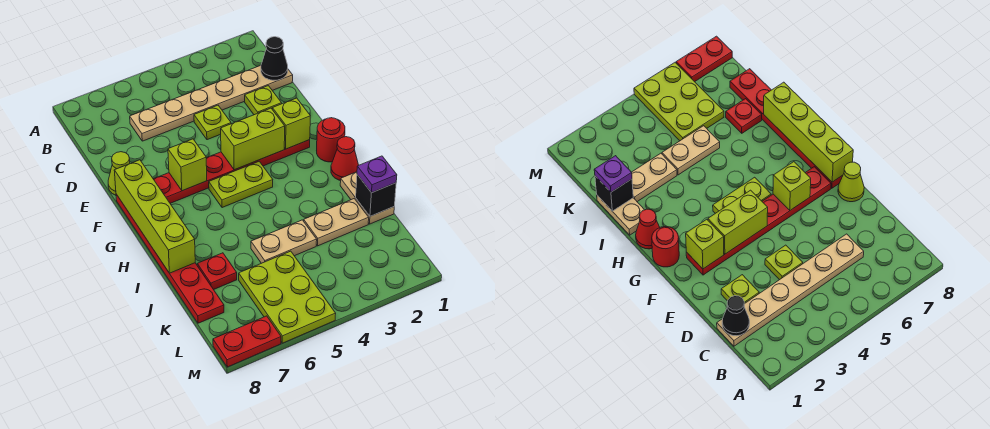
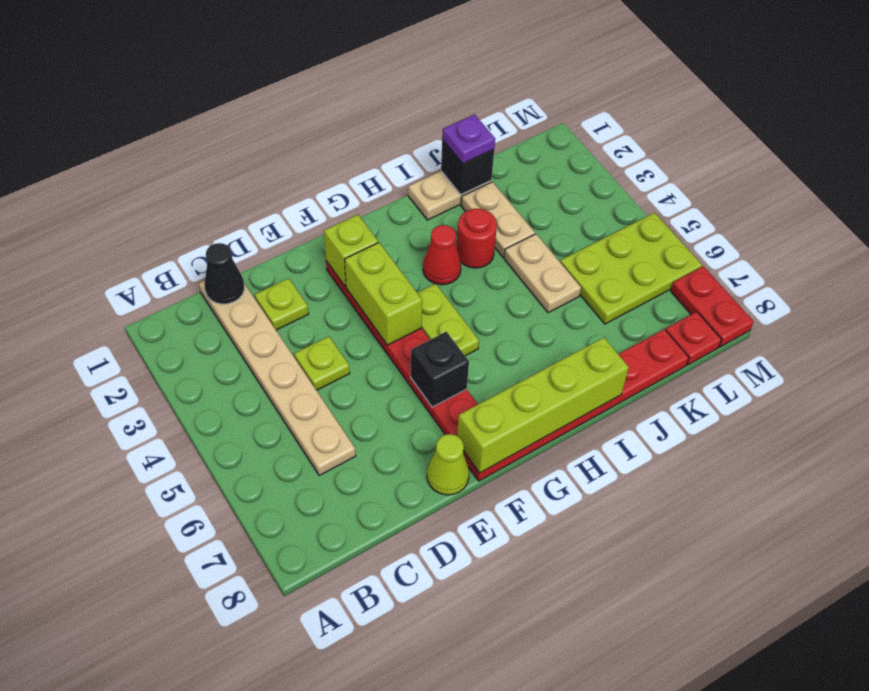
lime 1x1 brick [168,139,207,191] -> black 1x1 brick [411,332,469,407]
red 1x1 round brick [317,118,345,162] -> red 1x1 round brick moved to [457,209,497,268]
red 1x1 cone [331,137,359,181] -> red 1x1 cone moved to [423,225,461,285]
red 1x1 plate [197,253,237,290] -> red 1x1 plate moved to [666,312,721,365]

